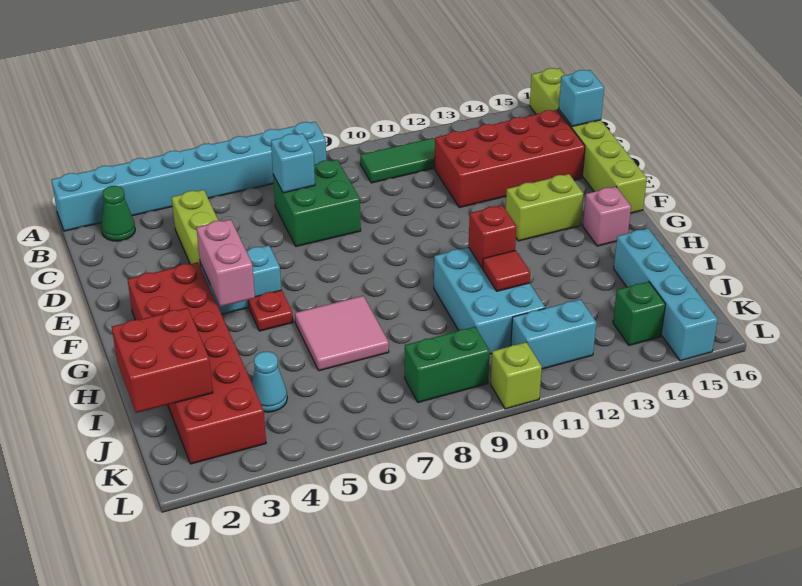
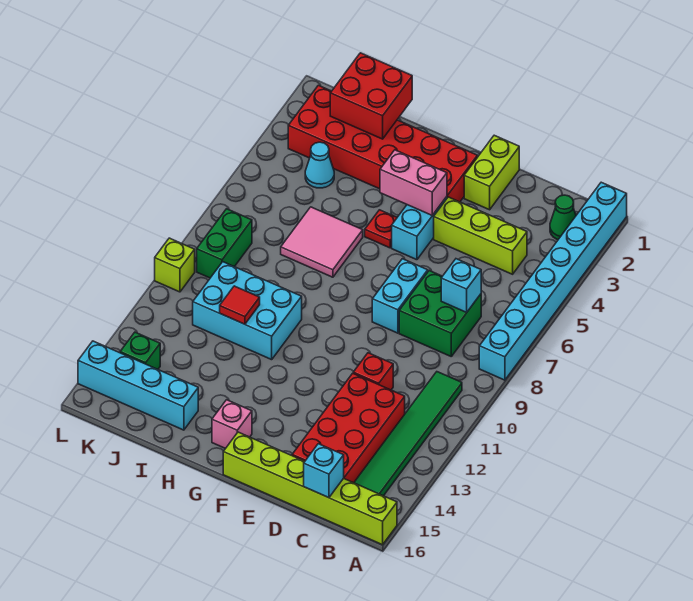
lime 1x2 brick [506,174,583,241] -> lime 1x2 brick moved to [464,135,519,210]
red 1x1 brick [469,205,517,268] -> red 1x1 brick moved to [353,353,393,390]
cyan 1x2 brick [511,299,596,369] -> cyan 1x2 brick moved to [372,259,428,333]

